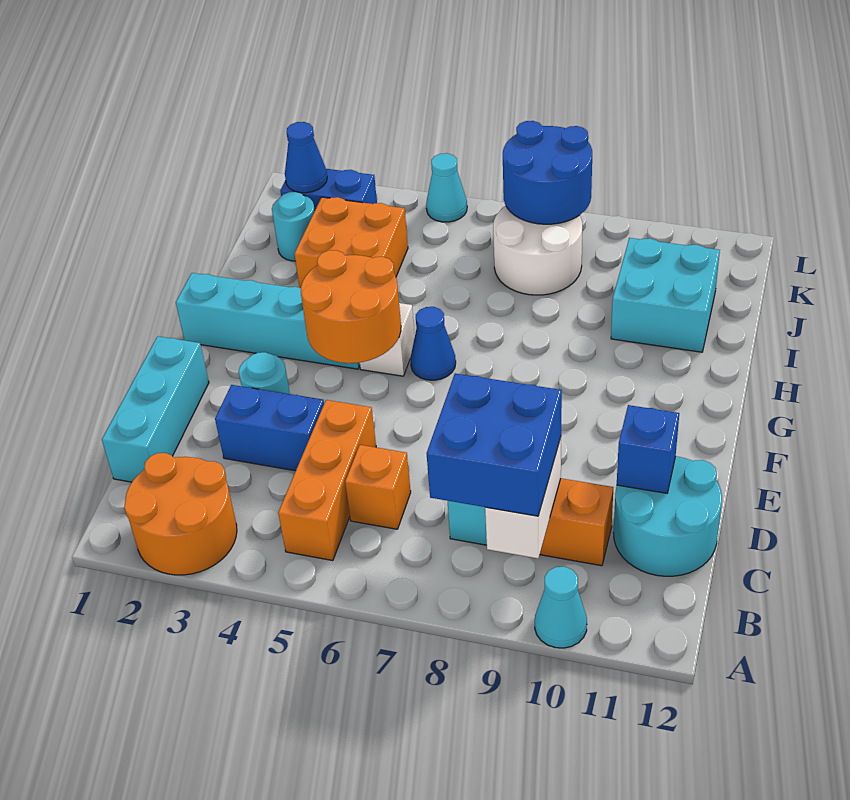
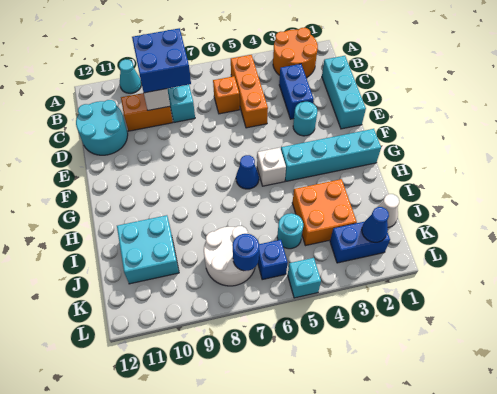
blue 1x2 brick [215,385,324,471] -> blue 1x2 brick turned to [279,64,314,119]
blue 1x1 brick [617,405,679,493] -> blue 1x1 brick moved to [258,240,288,280]
orange 2x2 round brick [301,250,401,363] -> none
none -> white 1x1 cone [378,194,399,227]
cyan 1x1 round brick [272,192,315,261] -> cyan 1x1 round brick moved to [277,213,303,249]
blue 2x2 round brick [503,121,592,224] -> blue 1x1 round brick [232,234,259,271]
cyan 1x1 cone [426,153,467,222] -> cyan 1x1 brick [288,258,321,298]

